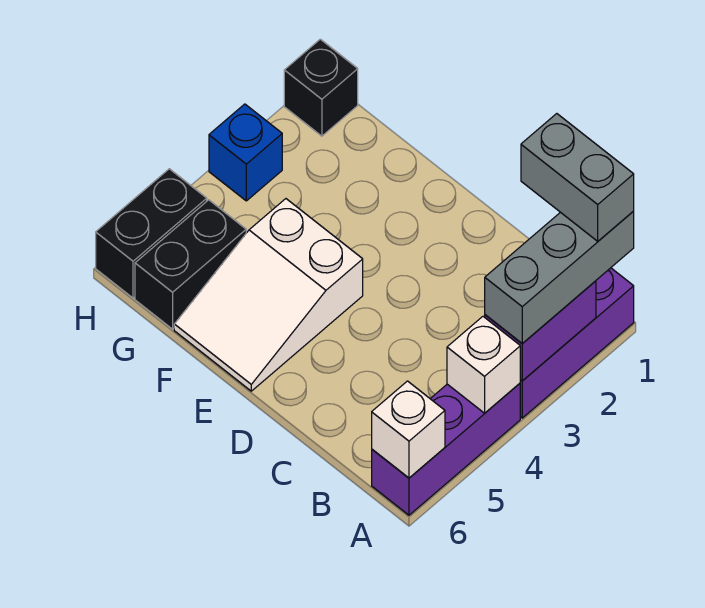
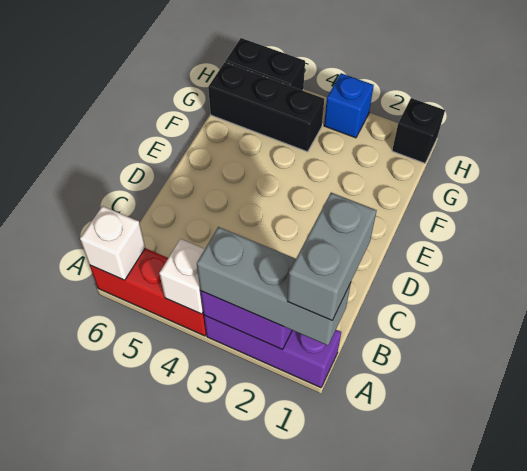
purple 1x3 brick [372,383,520,515] -> red 1x3 brick [90,248,206,336]
white 2x3 slope [174,199,363,391] -> none
black 1x2 brick [135,200,246,329] -> black 1x3 brick [208,63,324,152]

